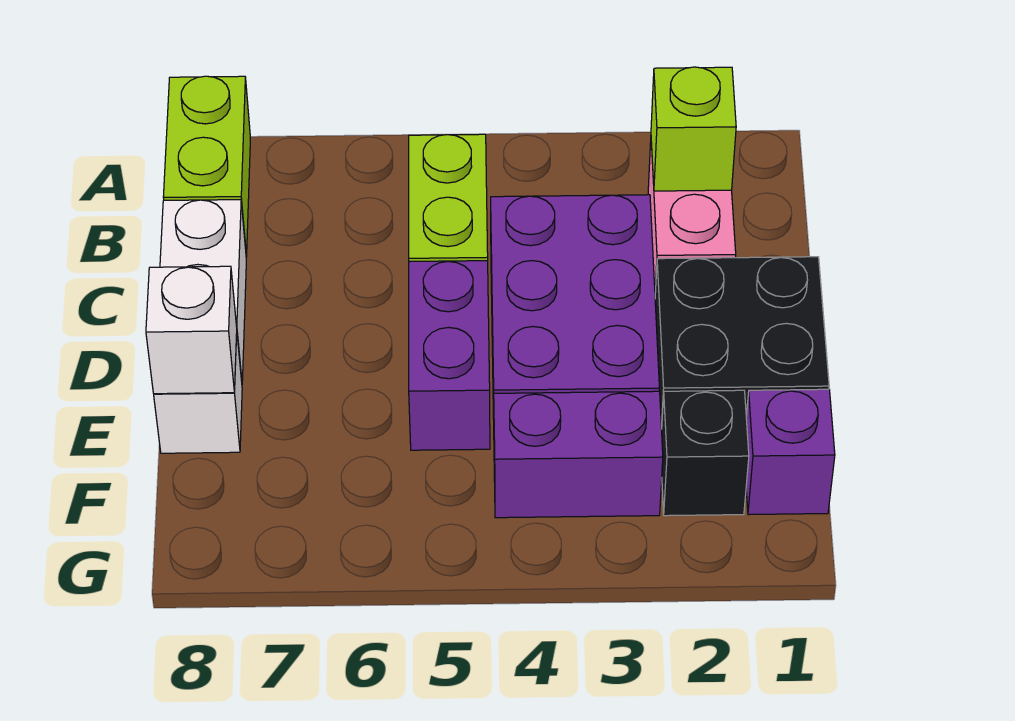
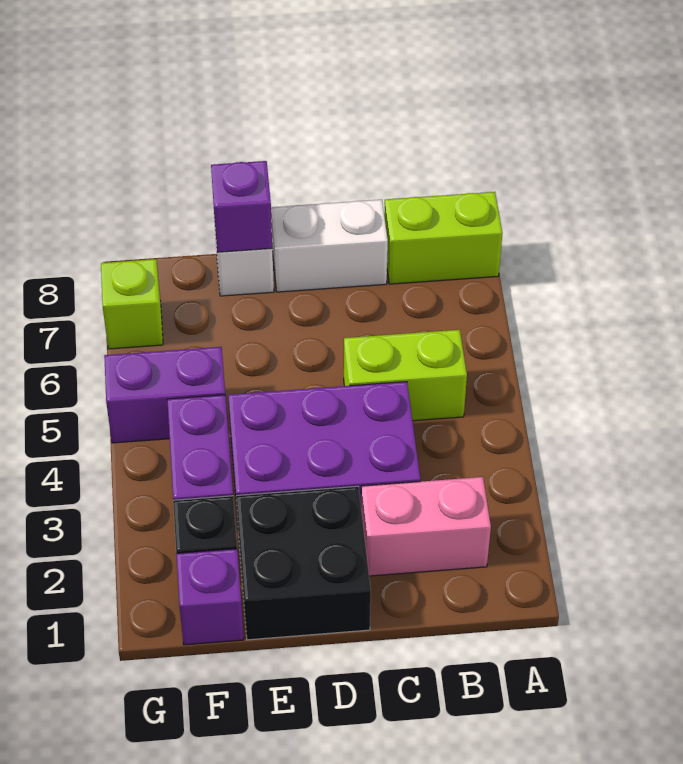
lime 1x1 brick [651,67,736,191] -> lime 1x1 brick moved to [101,259,163,349]
purple 1x2 brick [409,261,490,450] -> purple 1x2 brick moved to [104,347,225,443]
white 1x1 brick [146,266,237,394] -> purple 1x1 brick [211,161,272,252]

